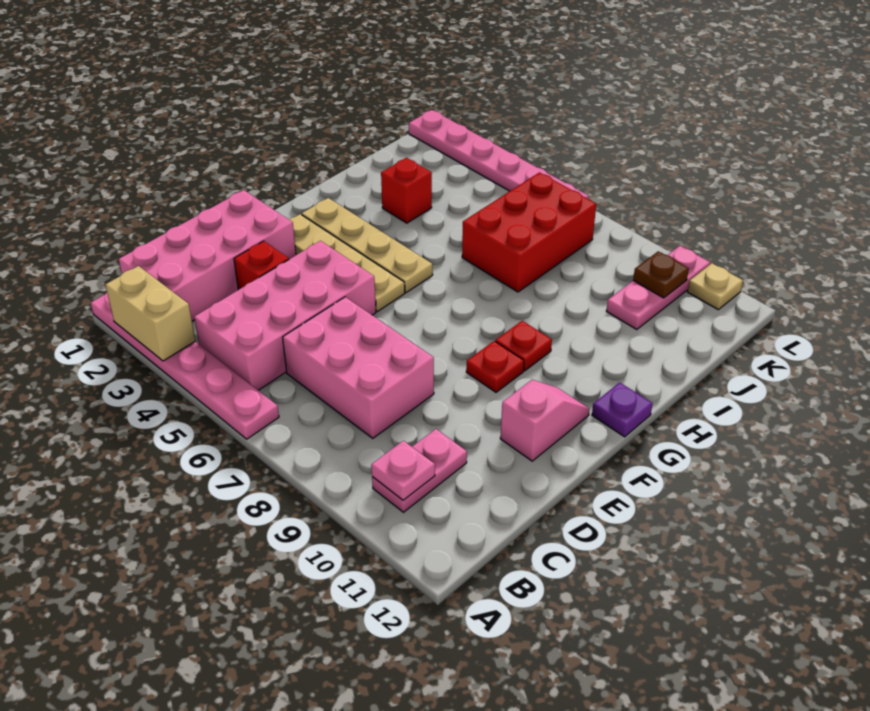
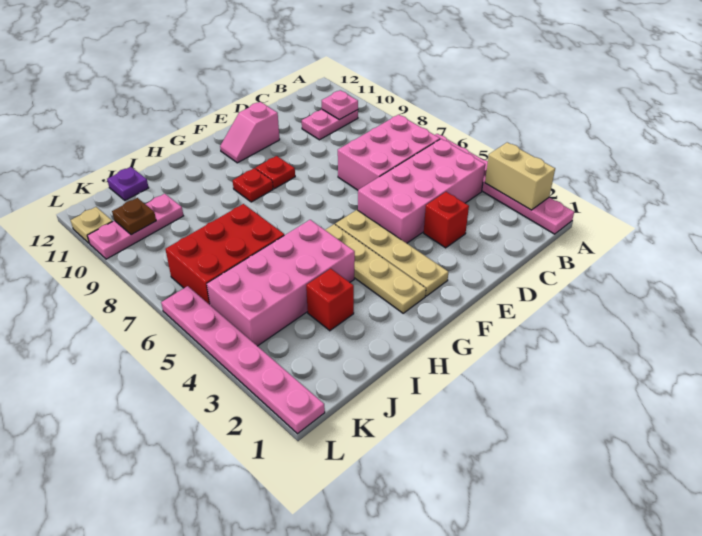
pink 2x4 brick [119,190,296,321] -> pink 2x4 brick moved to [207,220,355,346]
pink 2x3 brick [283,297,434,438] -> pink 2x3 brick turned to [338,115,440,190]
purple 1x1 plate [592,382,653,437] -> purple 1x1 plate moved to [107,167,149,200]

